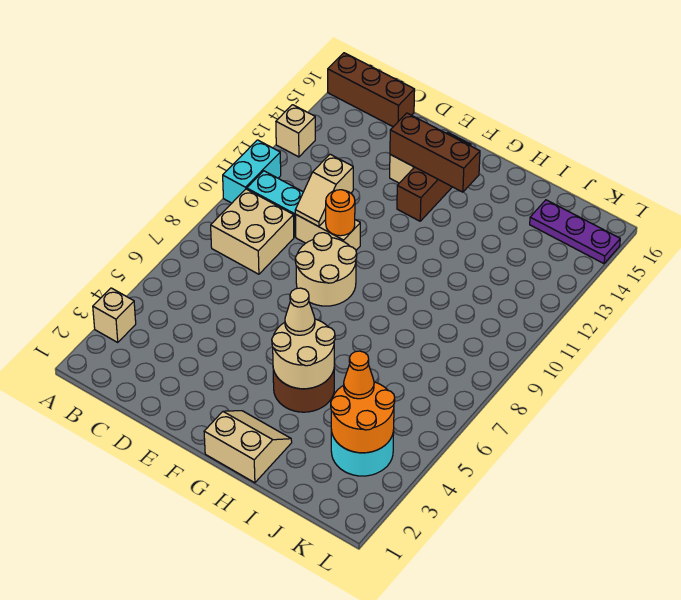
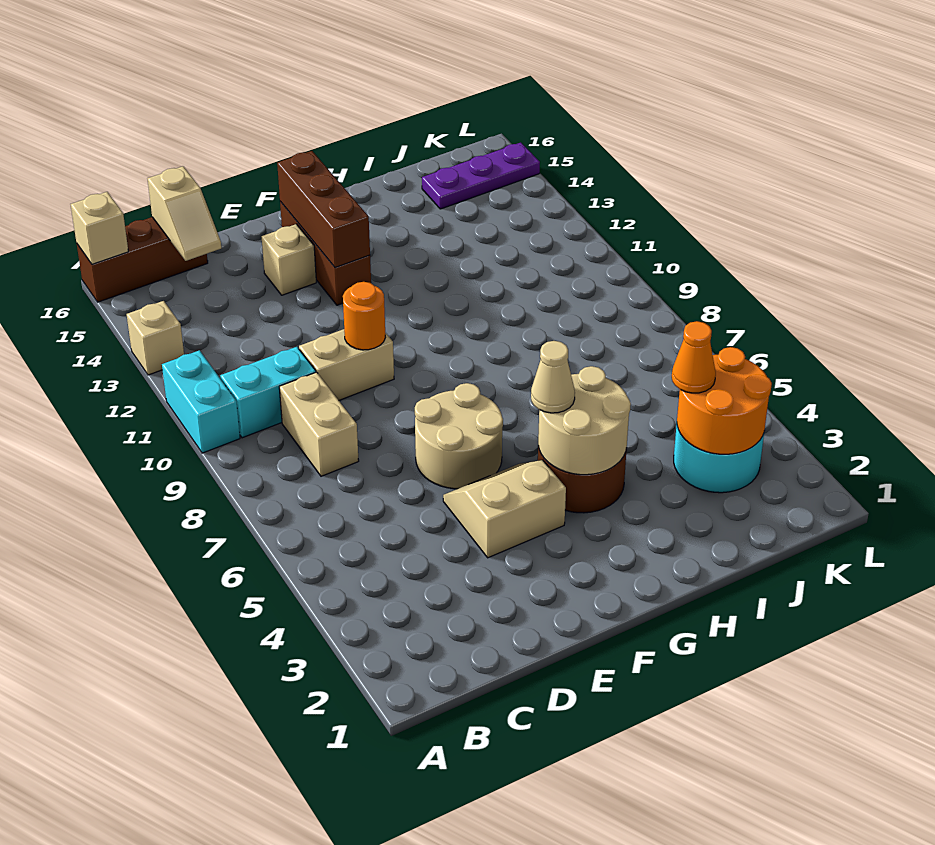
tan 1x1 brick [93,288,136,342] -> tan 1x1 brick moved to [71,192,128,264]
tan 2x2 brick [211,189,294,274] -> tan 1x2 brick [279,372,359,476]
tan 1x2 slope [295,154,353,227] -> tan 1x2 slope moved to [148,166,221,261]
tan 2x2 round brick [295,233,357,306] -> tan 2x2 round brick moved to [415,383,503,489]
brown 1x3 brick [390,113,480,192] -> brown 1x3 brick turned to [277,151,370,268]
tan 2x2 slope [204,411,292,483] -> tan 2x2 slope moved to [443,460,566,558]

